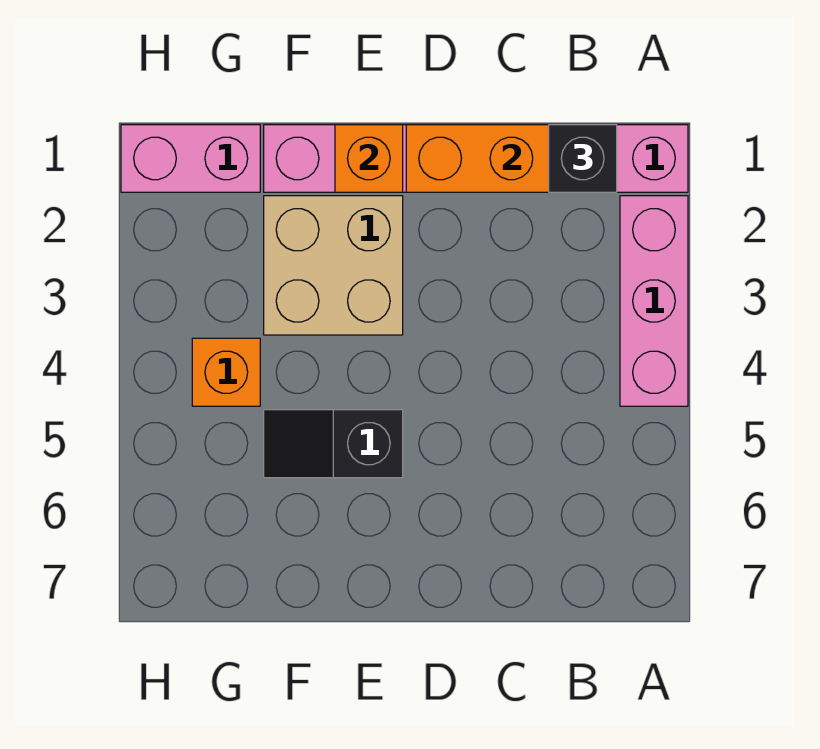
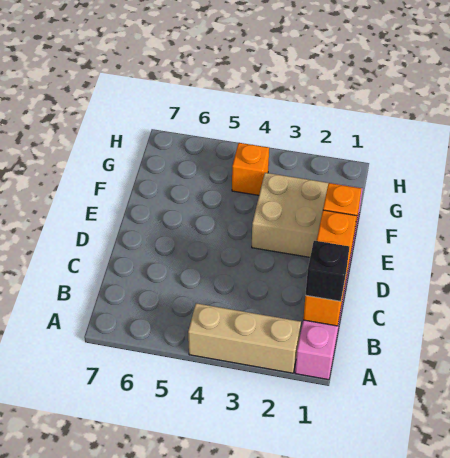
pink 1x3 brick [620,196,688,406] -> tan 1x3 brick [188,303,301,373]
black 1x2 slope [264,410,403,478] -> none
pink 1x2 brick [121,125,260,192] -> none

